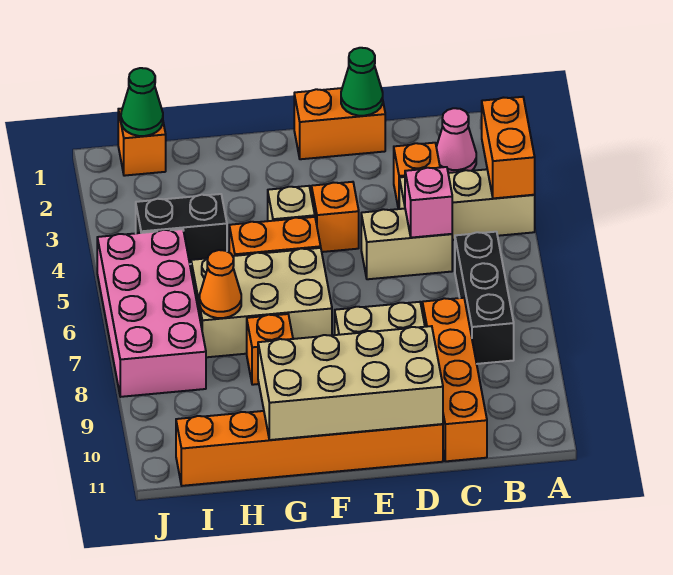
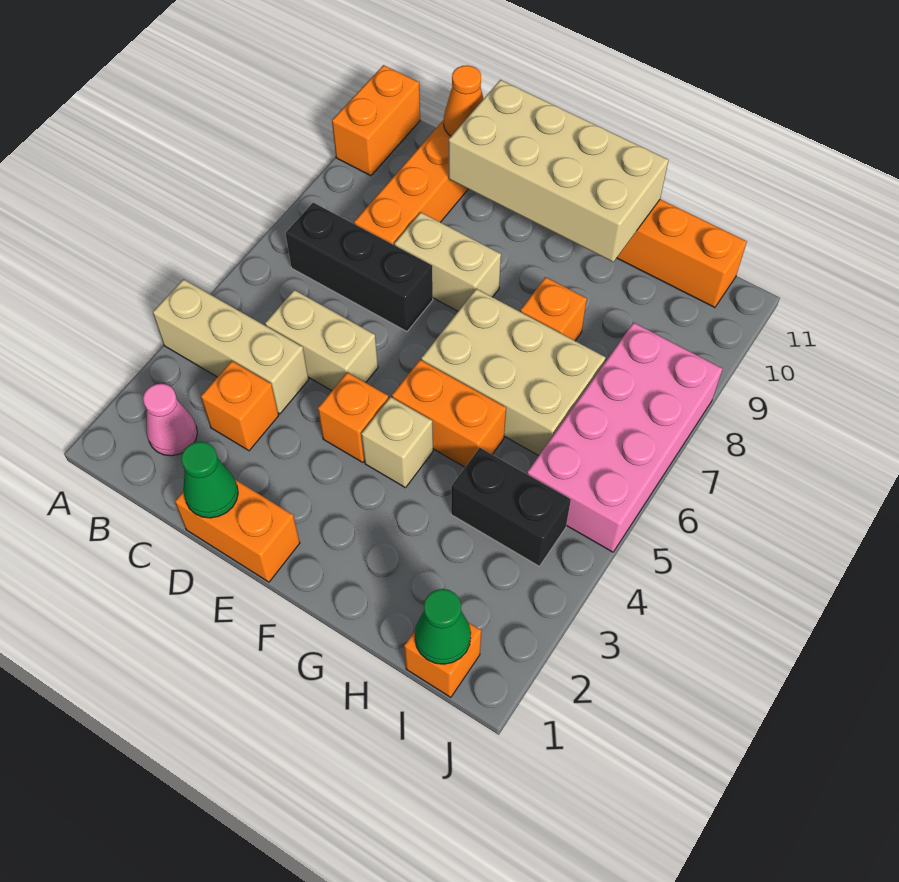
orange 1x2 brick [482,97,535,198] -> orange 1x2 brick moved to [332,65,420,176]
black 1x3 brick [455,232,514,364] -> black 1x3 brick turned to [286,203,433,331]
pink 1x1 brick [405,167,452,238] -> none
orange 1x1 cone [200,250,241,318] -> orange 1x1 cone moved to [444,65,484,136]

